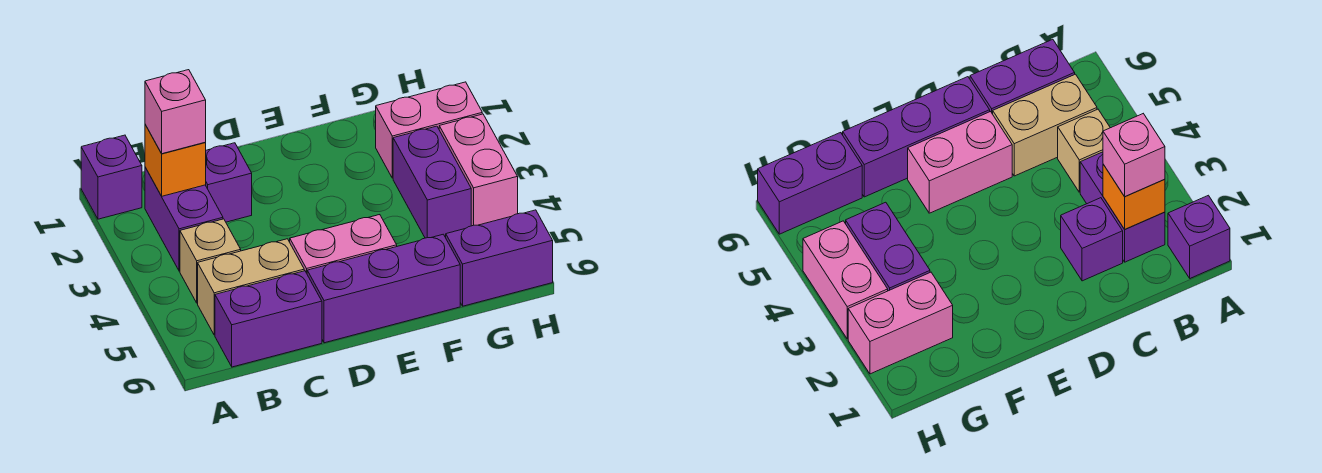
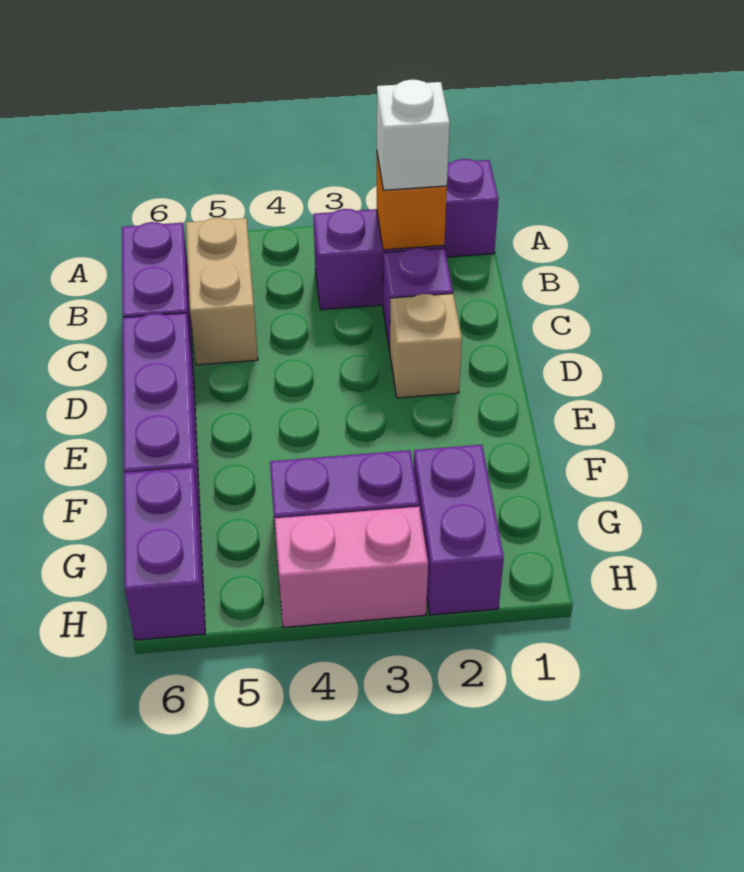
pink 1x1 brick [145,70,206,154] -> white 1x1 brick [377,80,450,190]
tan 1x1 brick [180,219,241,303] -> tan 1x1 brick moved to [390,294,462,398]
pink 1x2 brick [290,215,397,273] -> none
pink 1x2 brick [376,82,482,178] -> purple 1x2 brick [414,445,504,615]

